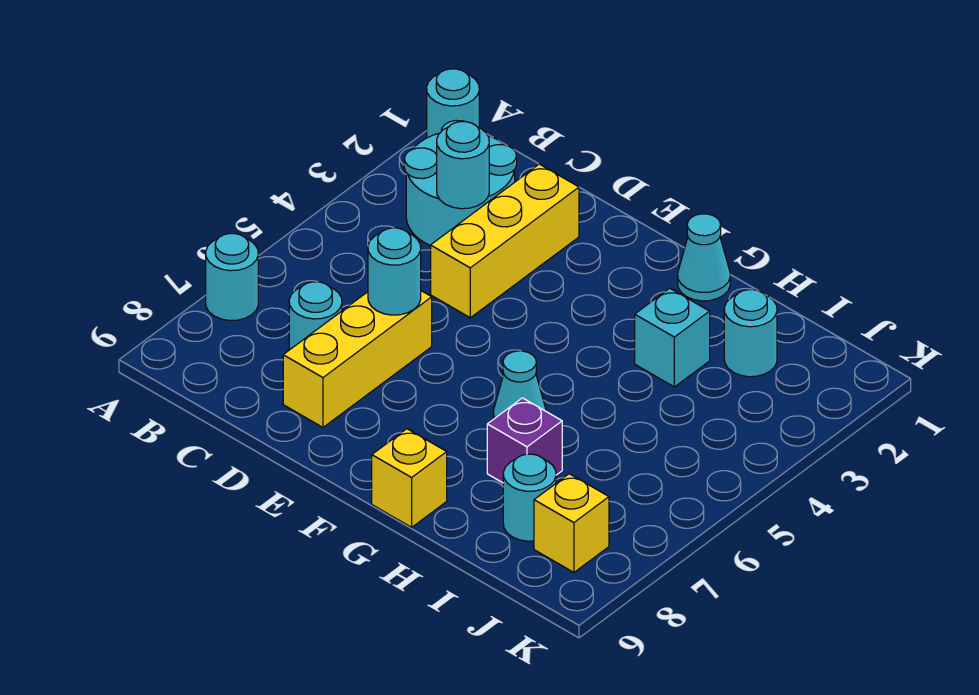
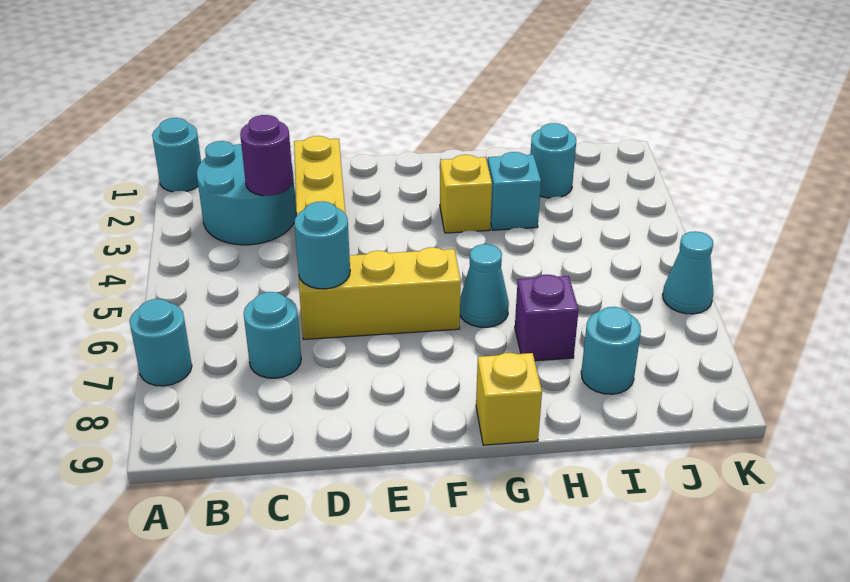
cyan 1x1 round brick [437,122,489,209] -> purple 1x1 round brick [240,115,293,196]
yellow 1x3 brick [283,291,432,427] -> yellow 1x3 brick turned to [299,247,461,339]
cyan 1x1 cone [678,214,730,301] -> cyan 1x1 cone moved to [663,231,714,314]
yellow 1x1 brick [534,474,609,572] -> yellow 1x1 brick moved to [440,155,492,233]

